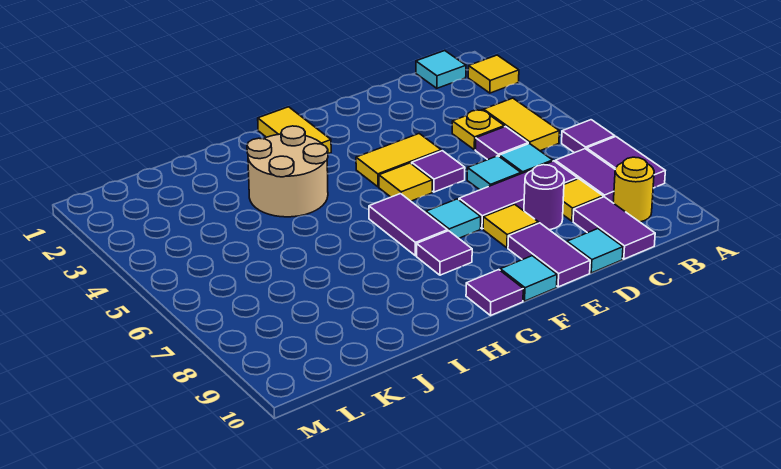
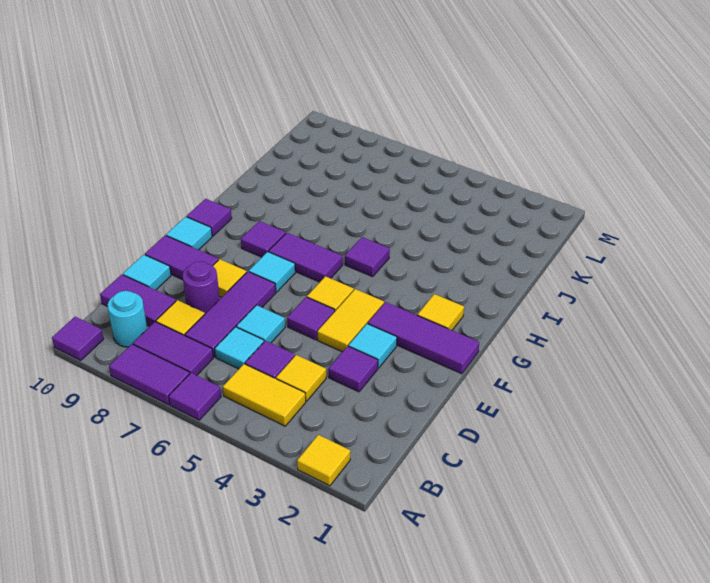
none -> purple 1x1 tile [52,317,104,360]
cyan 1x1 tile [416,51,466,88] -> cyan 1x1 tile moved to [349,324,397,368]
yellow 1x1 round brick [613,157,654,222] -> cyan 1x1 round brick [107,291,147,347]
yellow 1x1 plate [452,110,504,150] -> yellow 1x1 tile [276,355,326,401]
none -> purple 1x1 tile [329,346,378,392]
none -> purple 1x3 tile [368,302,479,374]
yellow 1x2 tile [258,107,331,154] -> yellow 1x1 tile [417,294,464,330]
tan 2x2 round brick [247,126,328,217] -> none
none -> purple 1x1 tile [345,237,390,277]

